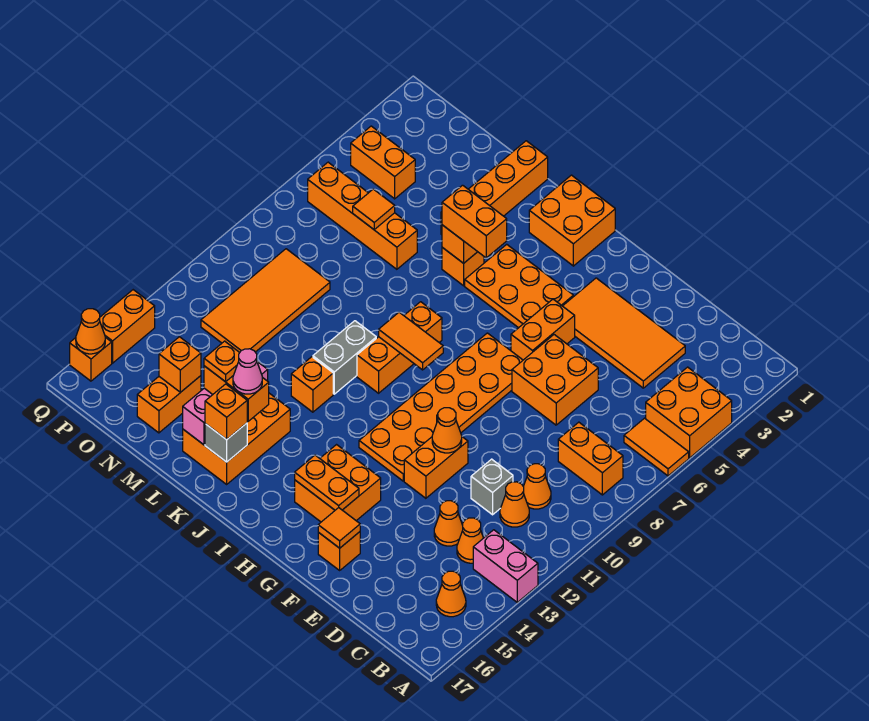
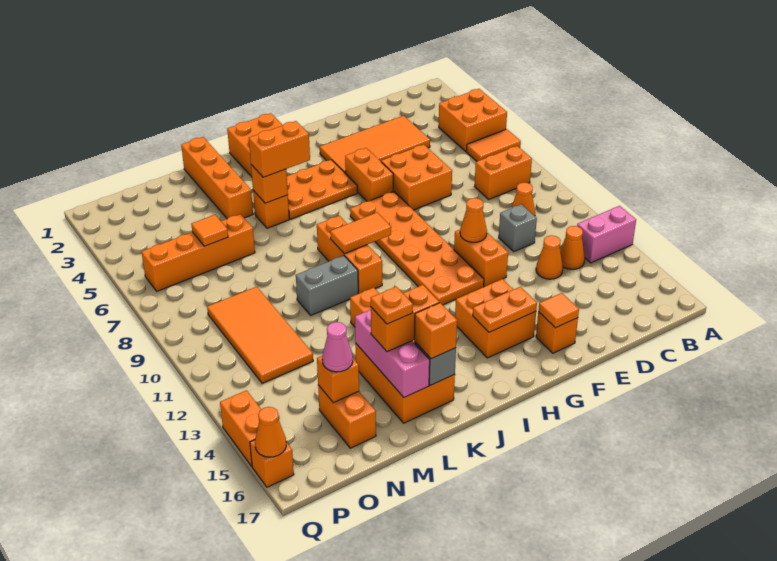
orange 1x1 cone [436,571,466,617] -> none
orange 1x1 cone [500,482,529,527] -> none
grey 1x2 brick [313,321,376,394] -> grey 1x2 brick turned to [296,255,358,315]
pink 1x1 cone [233,349,262,394] -> pink 1x1 cone moved to [322,322,353,372]
orange 1x2 brick [351,126,415,199] -> none

